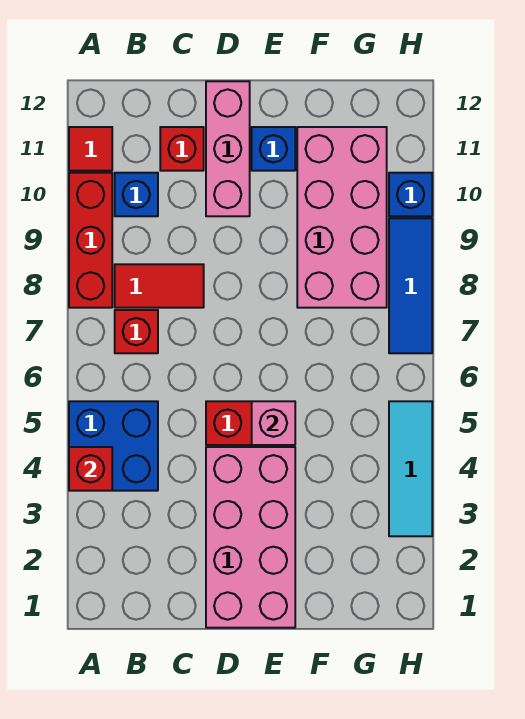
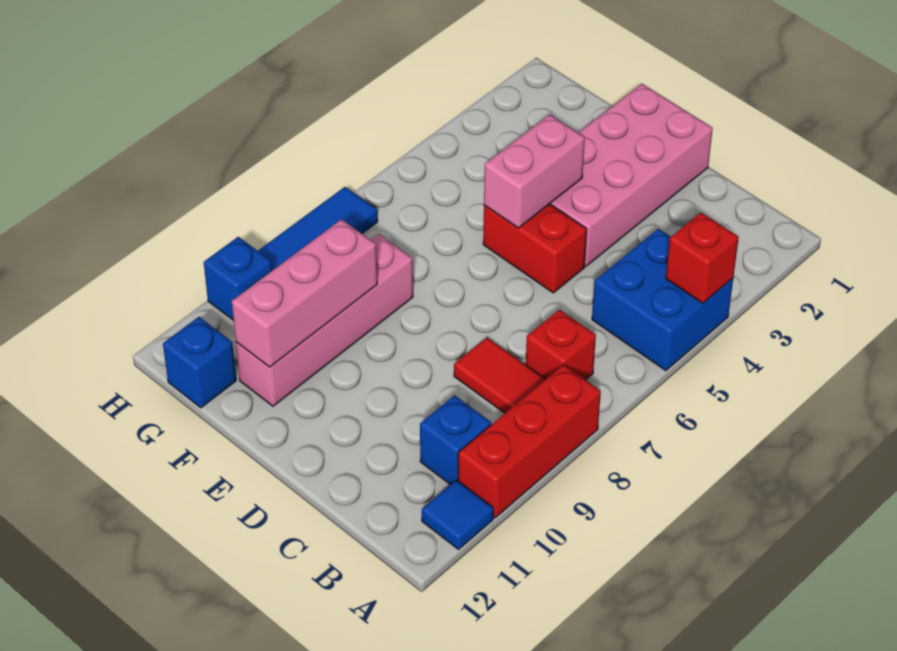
red 1x1 tile [69,127,112,171] -> blue 1x1 tile [422,480,493,549]
red 1x1 brick [160,127,204,171] -> none
pink 1x3 brick [206,81,250,216] -> pink 1x3 brick moved to [232,219,377,367]
pink 1x1 brick [252,401,295,445] -> pink 1x2 brick [484,115,585,228]
blue 1x1 brick [252,127,295,171] -> blue 1x1 brick moved to [163,317,236,408]
pink 2x4 brick [297,127,387,308] -> pink 1x4 brick [236,234,413,406]
cyan 1x3 tile [389,401,432,536] -> none

